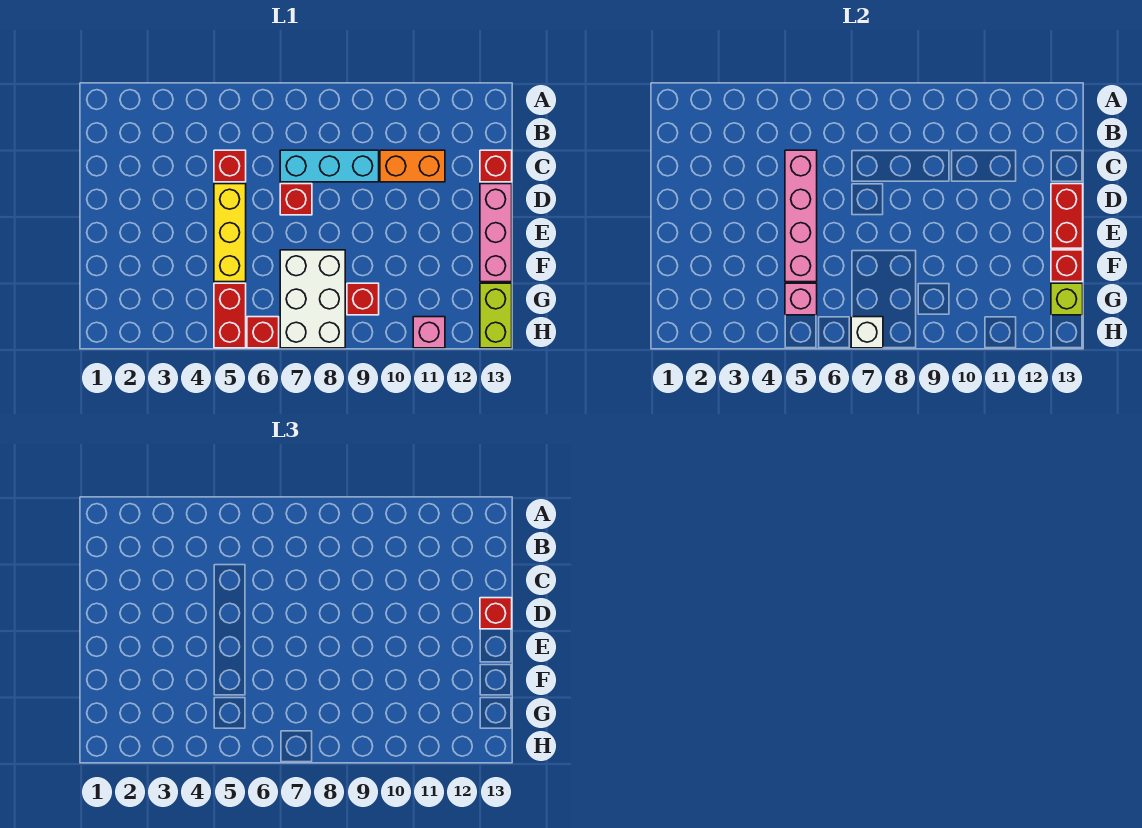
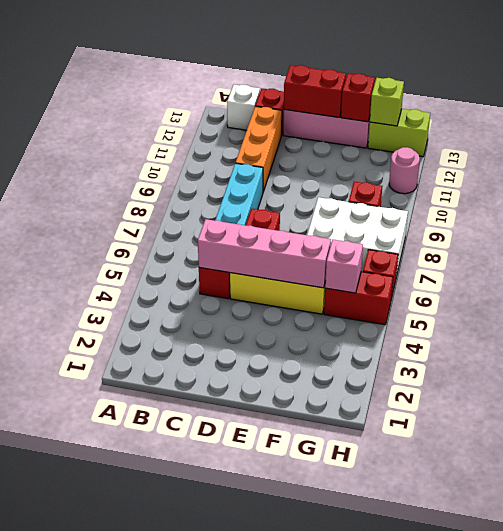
orange 1x2 brick [380,150,445,182] -> orange 1x3 brick [235,106,282,192]
red 1x1 brick [480,598,512,629] -> none
white 1x1 brick [851,317,883,348] -> white 1x1 brick moved to [227,84,260,130]
pink 1x1 brick [413,317,445,348] -> pink 1x1 round brick [389,147,420,194]

